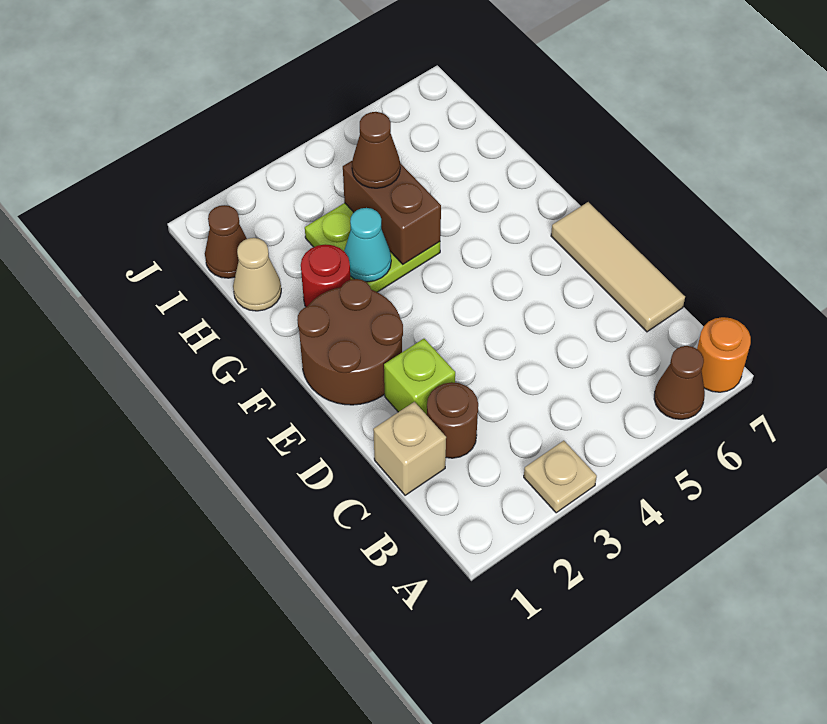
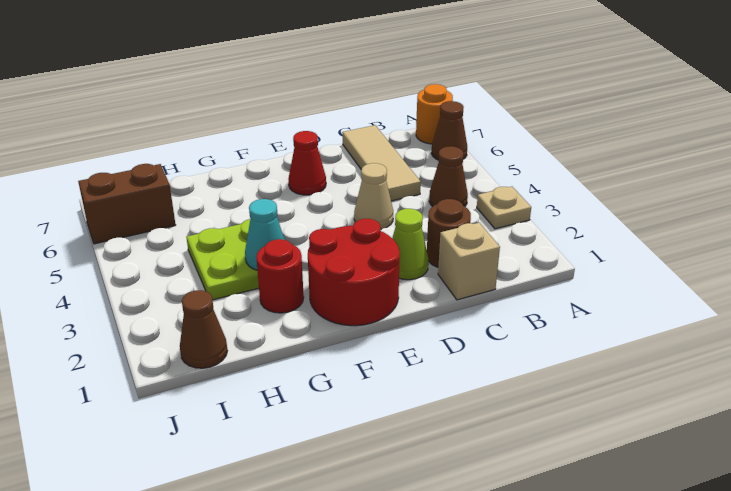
tan 1x3 tile [551,202,685,332] -> tan 1x3 tile turned to [342,125,421,201]
lime 1x1 brick [384,339,455,415] -> lime 1x1 cone [392,209,428,280]
brown 2x2 round brick [297,279,403,405] -> red 2x2 round brick [308,219,400,326]
none -> red 1x1 cone [288,131,326,195]
brown 1x2 brick [343,161,441,264] -> brown 1x2 brick moved to [78,164,175,244]
tan 1x1 cone [233,238,281,311] -> tan 1x1 cone moved to [354,163,393,229]
brown 1x1 cone [352,112,400,188] -> brown 1x1 cone moved to [429,146,468,207]

